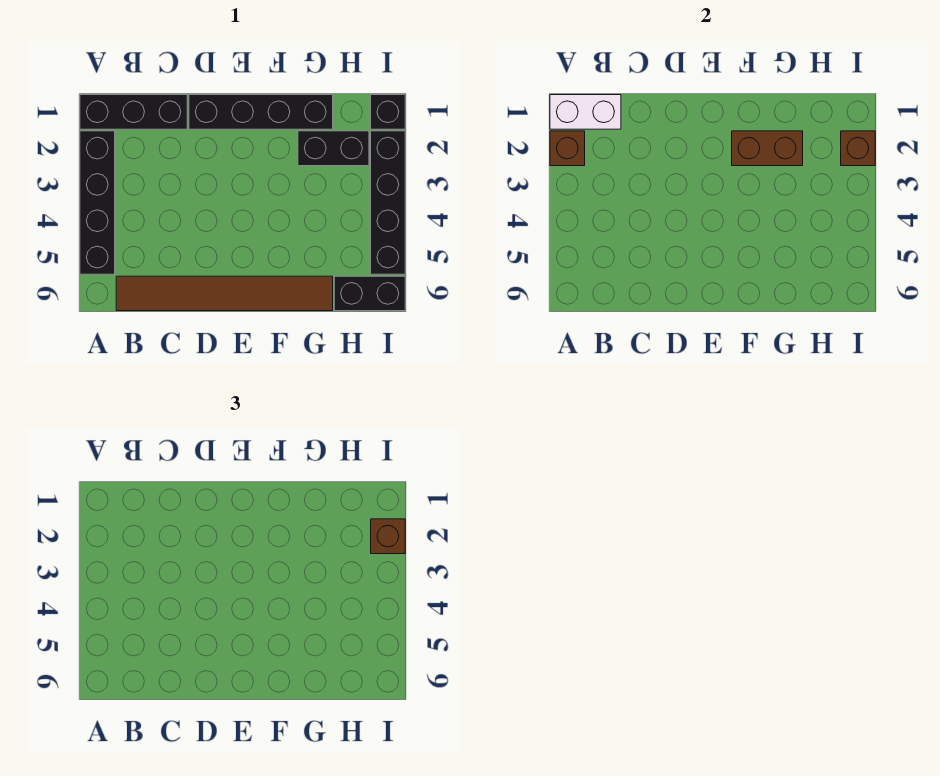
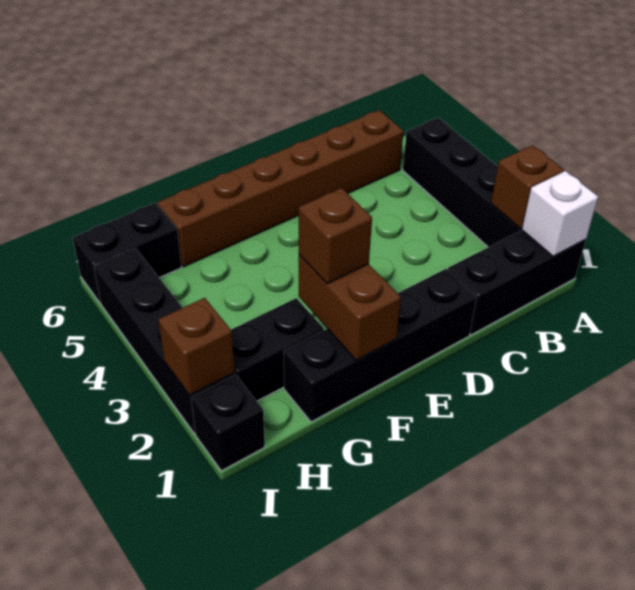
white 1x2 brick [550,95,621,129] -> white 1x1 brick [522,171,598,256]
brown 1x6 tile [116,276,333,311] -> brown 1x6 brick [158,110,404,267]
brown 1x2 brick [732,131,803,166] -> brown 1x2 brick turned to [299,254,401,360]
brown 1x1 brick [371,519,405,554] -> brown 1x1 brick moved to [299,188,372,284]

